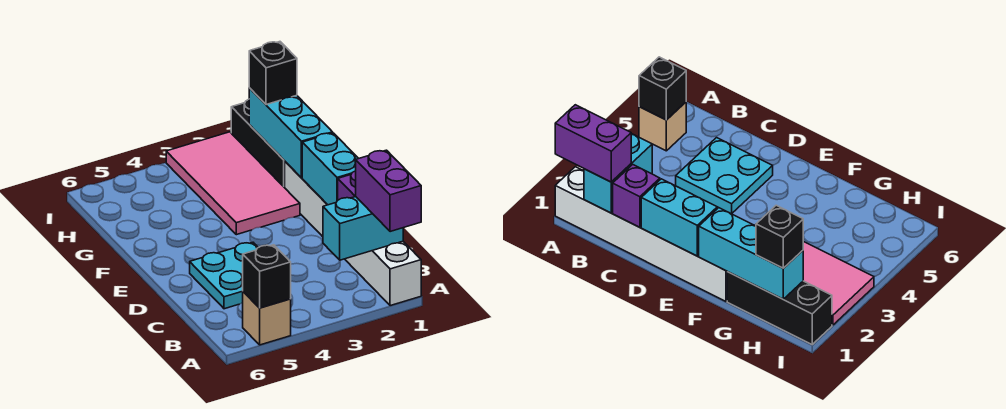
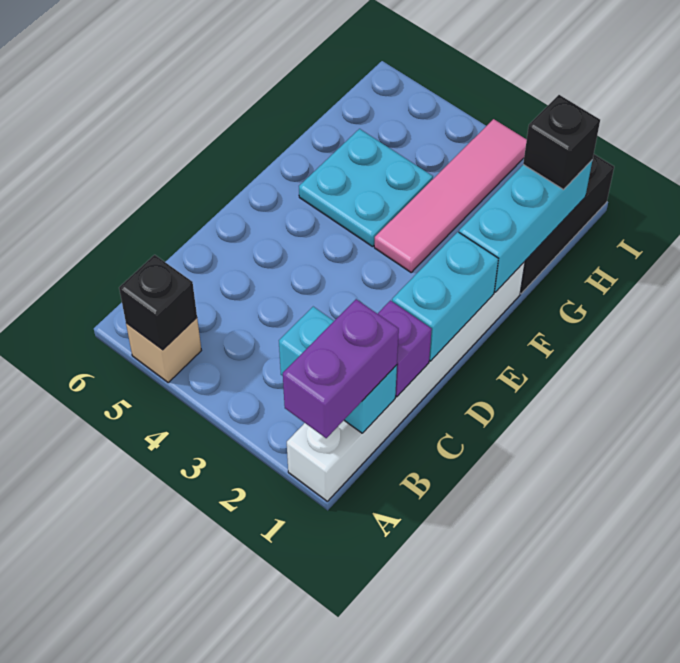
cyan 2x2 plate [190,242,258,309] -> cyan 2x2 plate moved to [299,129,433,247]
pink 2x4 tile [166,132,300,235] -> pink 1x4 tile [374,119,527,272]

